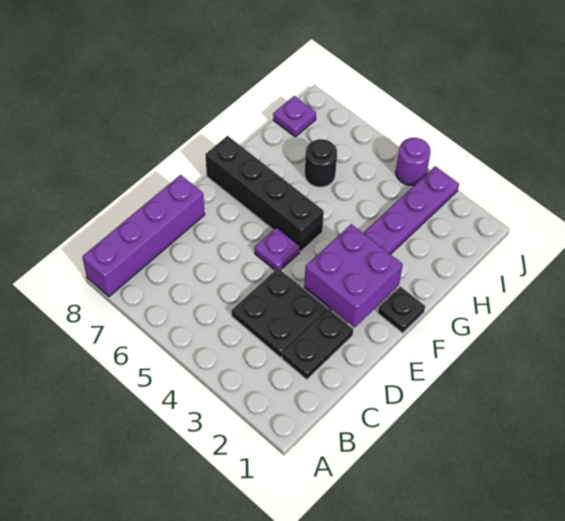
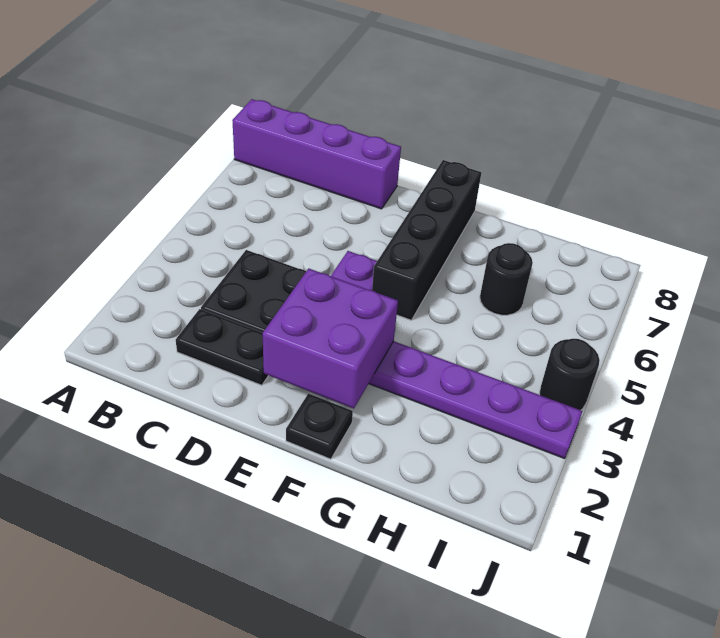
purple 1x1 plate [273,96,316,137] -> none
purple 1x1 round brick [396,138,431,185] -> black 1x1 round brick [539,339,600,410]

